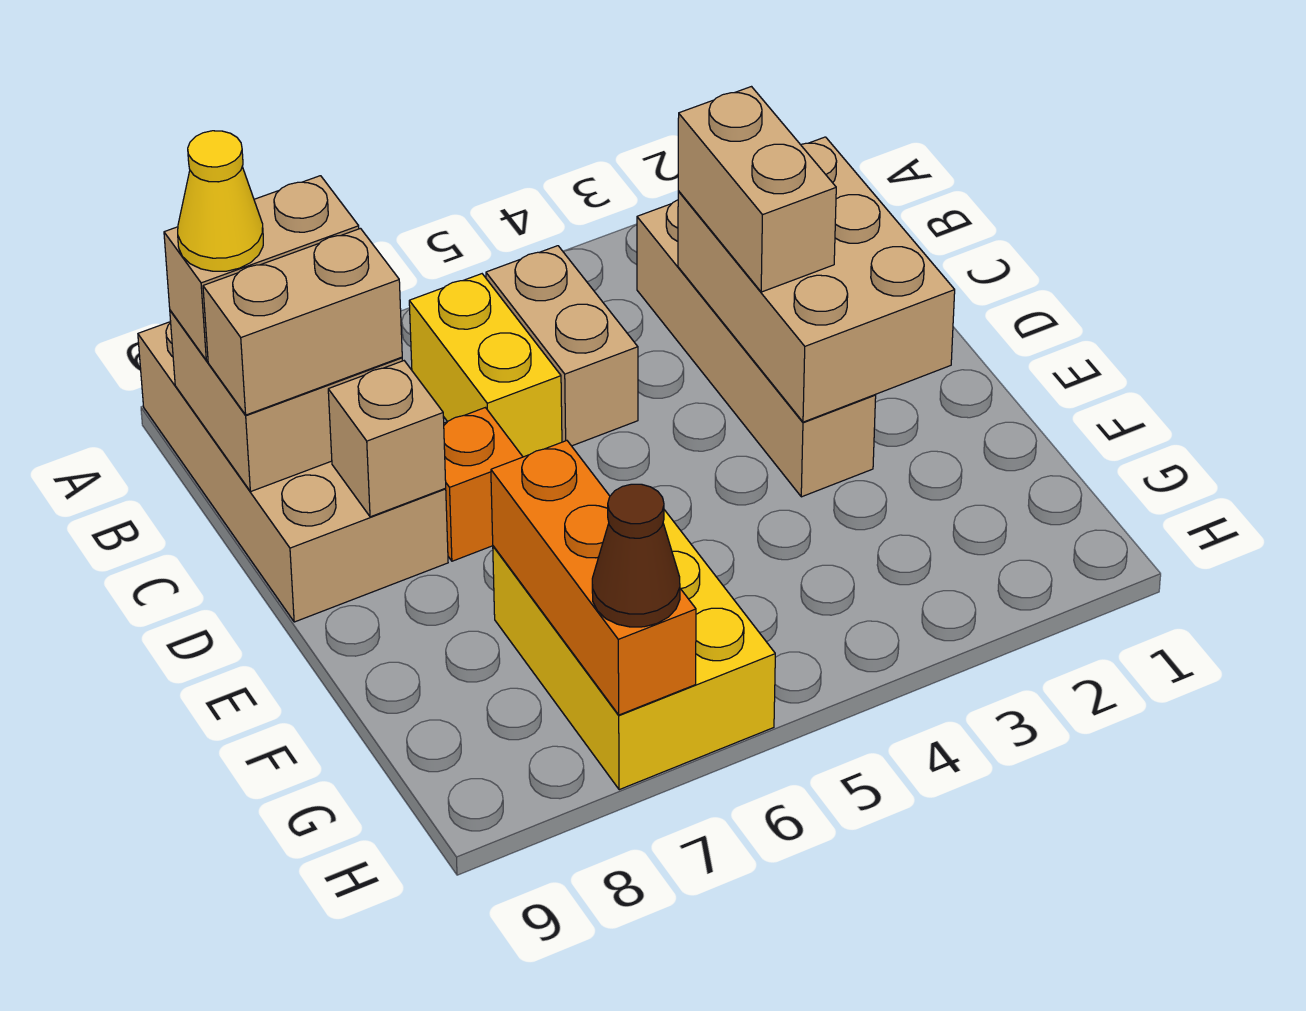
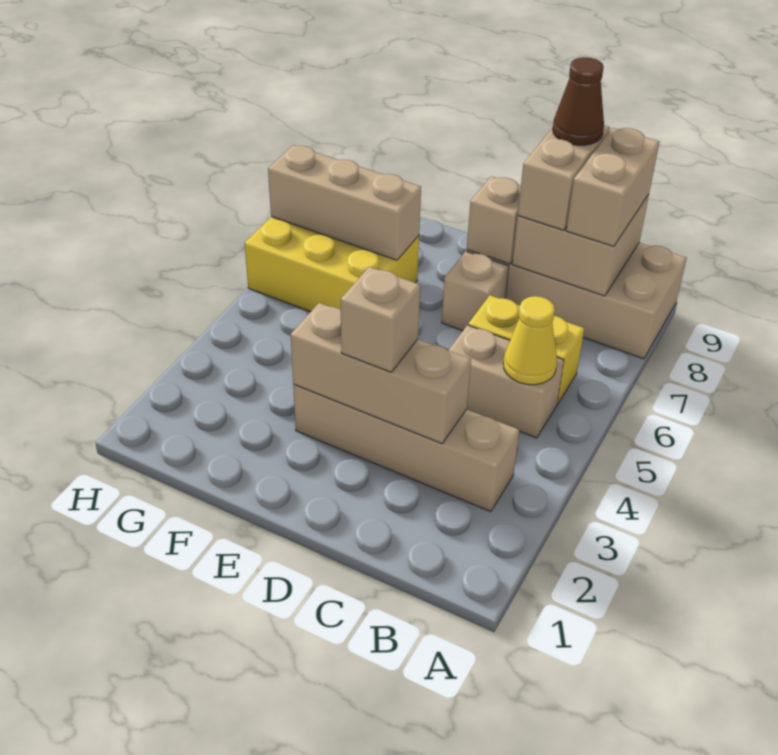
yellow 1x1 cone [178,131,263,271] -> yellow 1x1 cone moved to [503,296,557,385]
tan 2x3 brick [678,137,955,422] -> tan 1x3 brick [290,303,471,444]
tan 1x2 brick [678,87,836,292] -> tan 1x1 brick [341,267,420,372]
orange 1x1 brick [444,408,523,561] -> tan 1x1 brick [442,251,509,331]
orange 1x3 brick [491,441,696,715] -> tan 1x3 brick [268,145,421,260]
brown 1x1 cone [592,484,680,627] -> brown 1x1 cone moved to [553,57,604,145]

